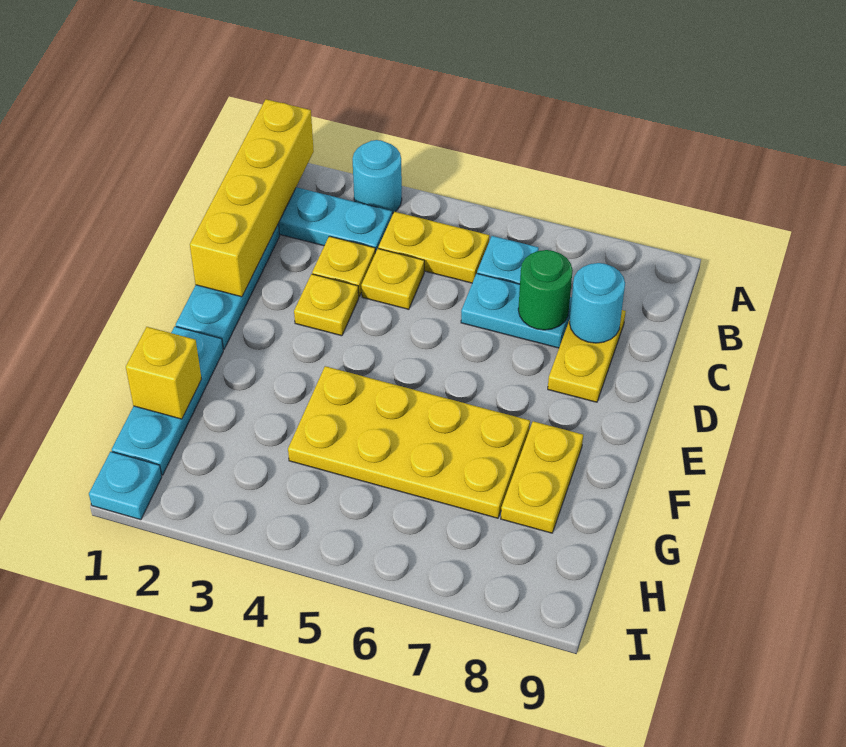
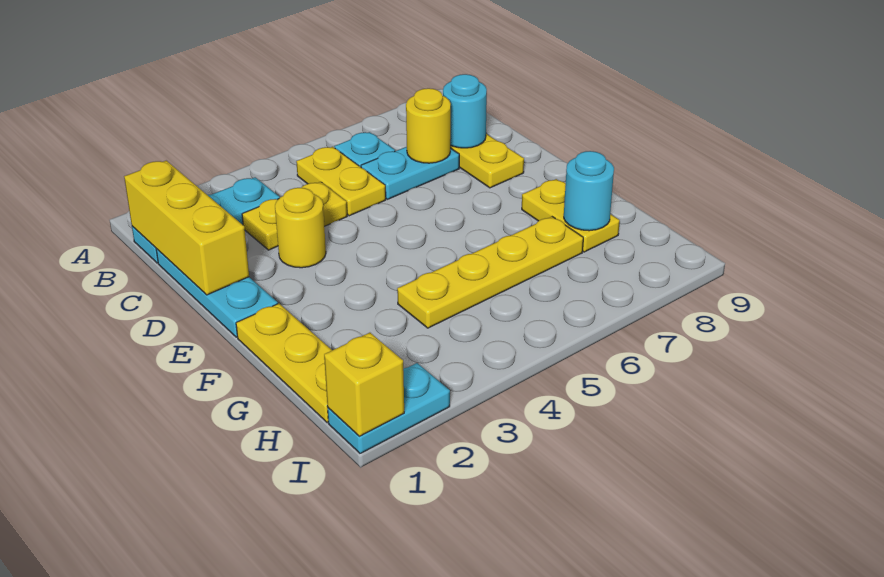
yellow 1x4 brick [190,99,314,297] -> yellow 1x3 brick [124,161,249,295]
cyan 1x1 round brick [353,140,402,214] -> cyan 1x1 round brick moved to [564,151,614,231]
yellow 1x2 plate [378,212,489,283] -> yellow 1x2 plate turned to [296,147,386,216]
green 1x1 round brick [518,250,573,330] -> yellow 1x1 round brick [406,88,451,163]
yellow 1x1 plate [294,274,359,336] -> yellow 1x1 round brick [275,188,326,268]
cyan 1x3 plate [112,327,223,475] -> yellow 1x3 plate [236,304,332,422]
yellow 2x4 plate [288,366,530,518] -> yellow 1x4 plate [397,217,583,328]
yellow 1x1 brick [126,327,202,419] -> yellow 1x1 brick moved to [324,333,404,436]
cyan 1x1 plate [89,452,162,520] -> cyan 1x2 plate [328,363,450,454]

